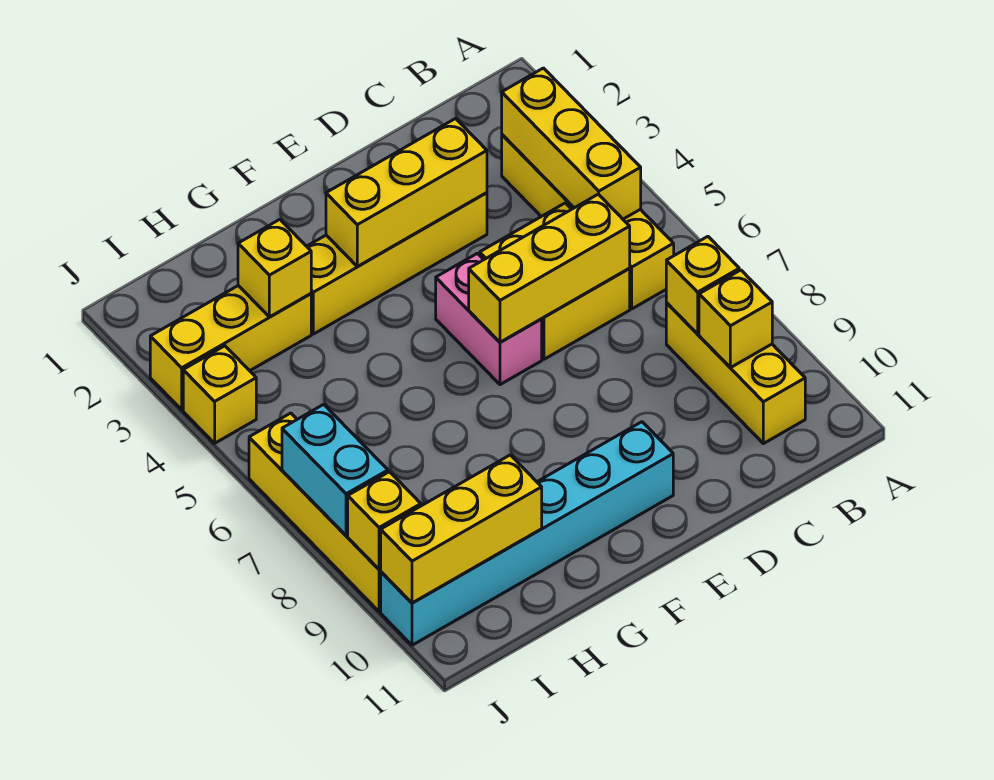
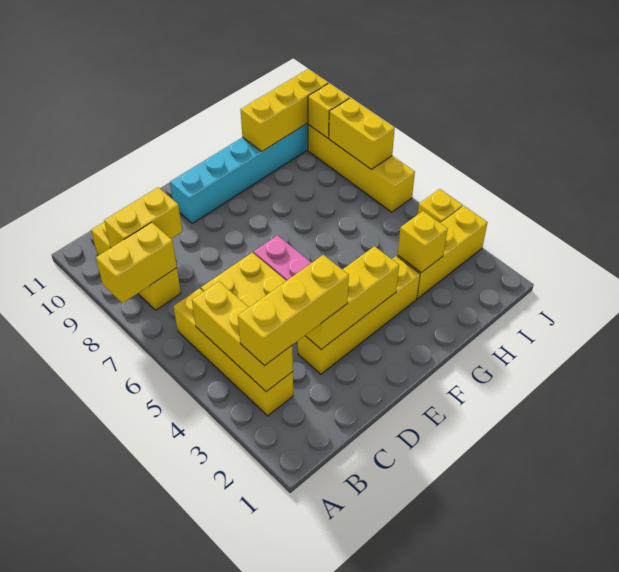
yellow 1x1 brick [666,237,739,334] -> yellow 1x2 brick [96,222,177,303]
yellow 1x1 brick [699,270,772,368] -> yellow 1x2 brick [104,187,182,248]
yellow 1x3 brick [469,194,630,342] -> yellow 1x3 brick moved to [238,255,349,366]
cyan 1x2 brick [282,404,388,536] -> yellow 1x2 brick [329,98,395,169]

